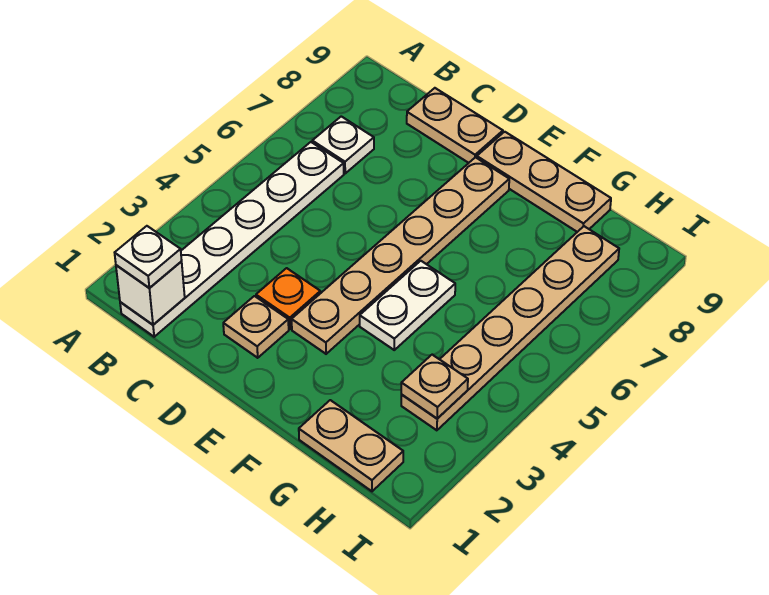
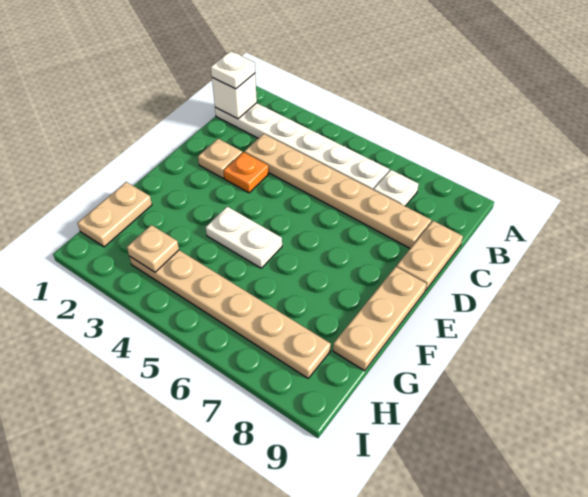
tan 1x6 plate [292,157,509,354] -> tan 1x6 plate moved to [244,134,431,248]

